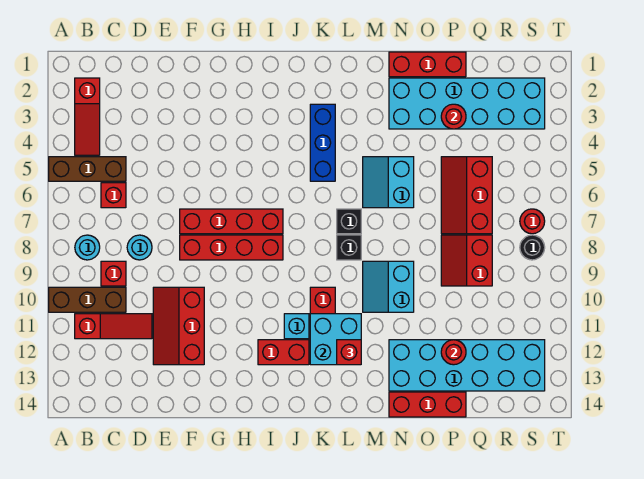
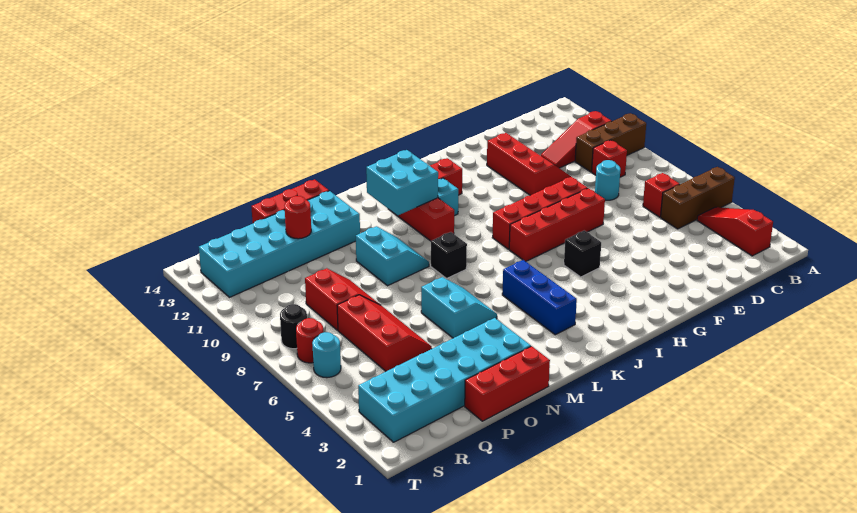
cyan 1x1 round brick [75,235,100,260] -> cyan 1x1 round brick moved to [312,332,341,378]
black 1x1 brick [337,209,361,234] -> black 1x1 brick moved to [564,231,601,277]
red 1x1 brick [337,340,361,365] -> none
red 1x1 round brick [441,104,466,129] -> none

